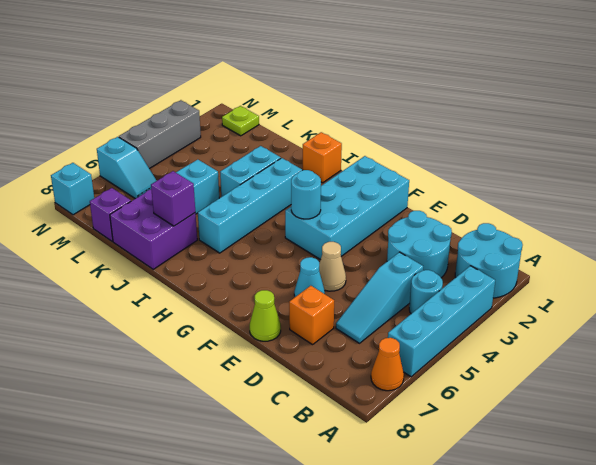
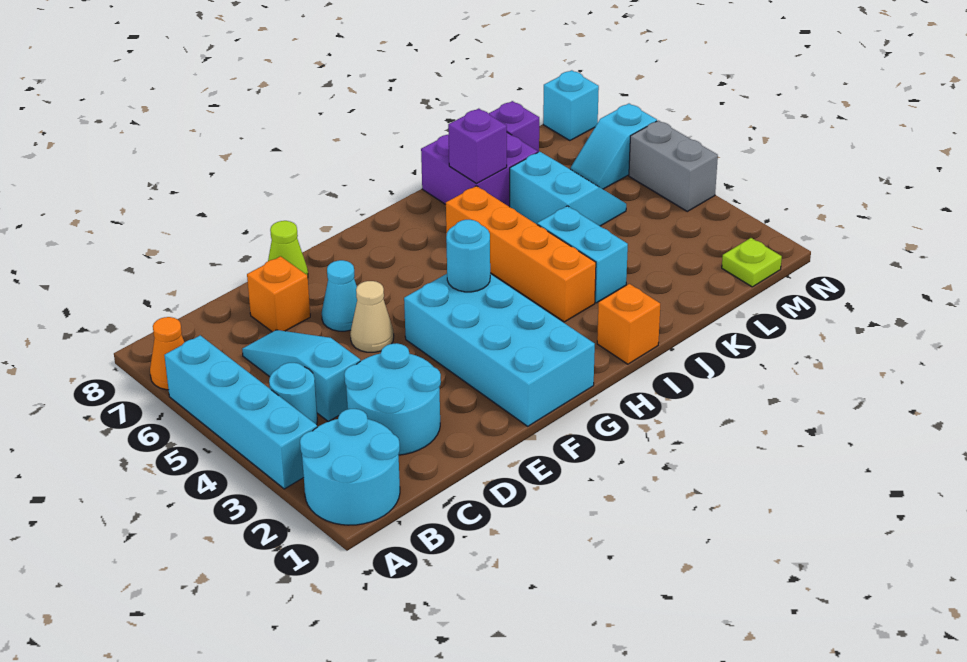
cyan 1x4 brick [198,158,302,253] -> orange 1x4 brick [446,186,596,322]
grey 1x3 brick [119,100,201,169] -> grey 1x2 brick [629,121,718,211]

